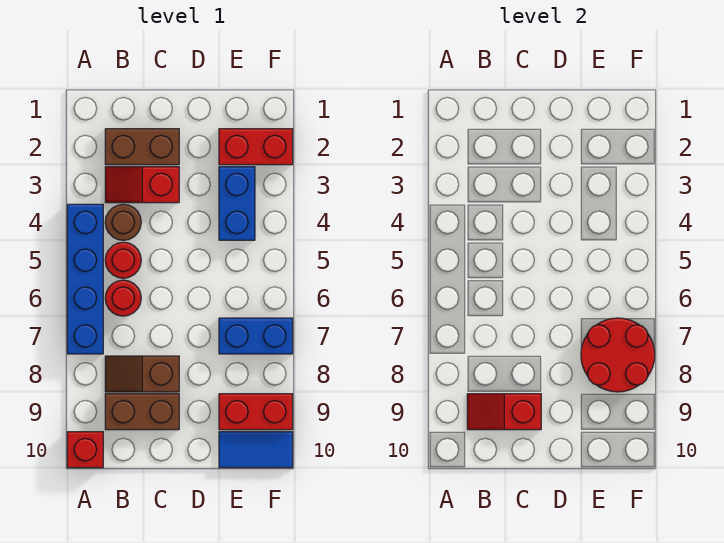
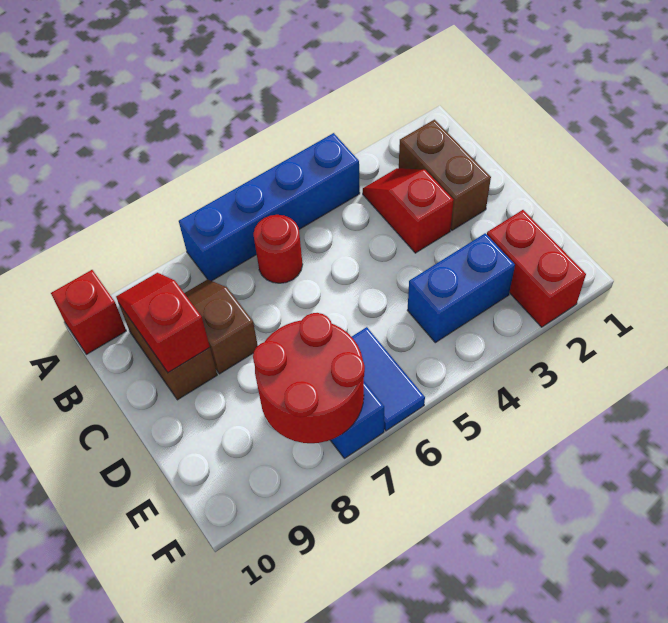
brown 1x1 round brick [105,204,141,240] -> none
red 1x1 round brick [105,242,141,278] -> none
red 1x2 brick [219,394,293,430] -> none
blue 1x2 tile [219,432,293,468] -> blue 1x2 tile moved to [352,327,425,431]

